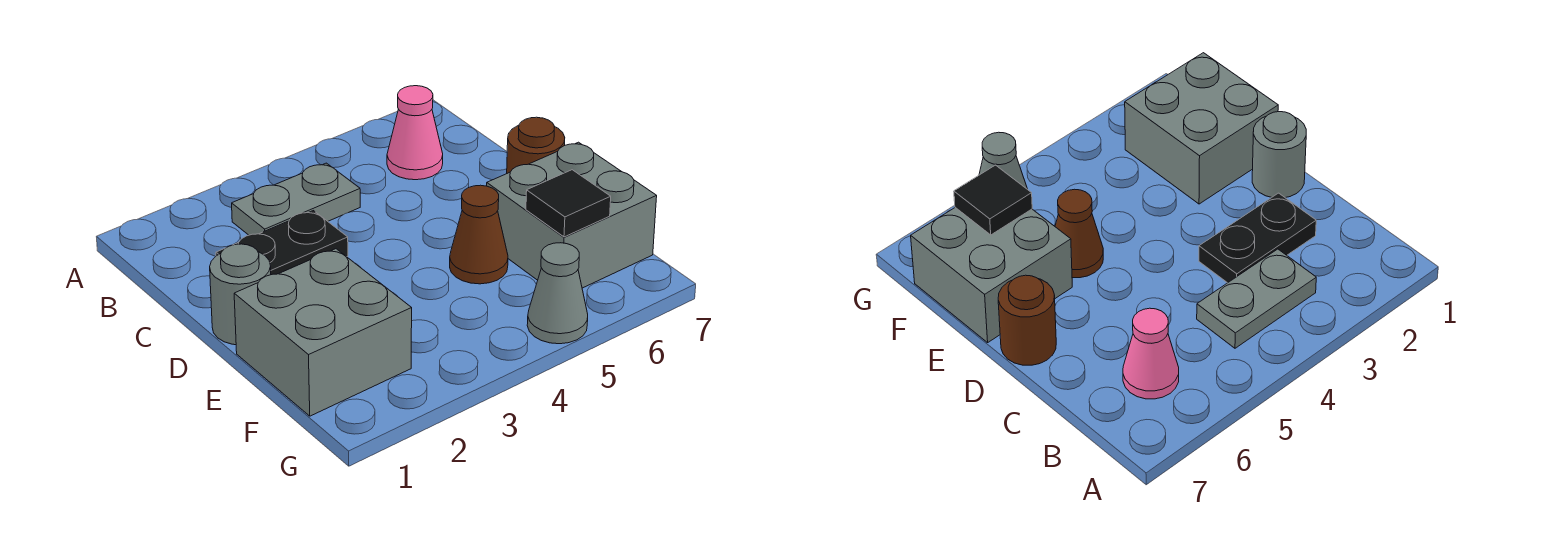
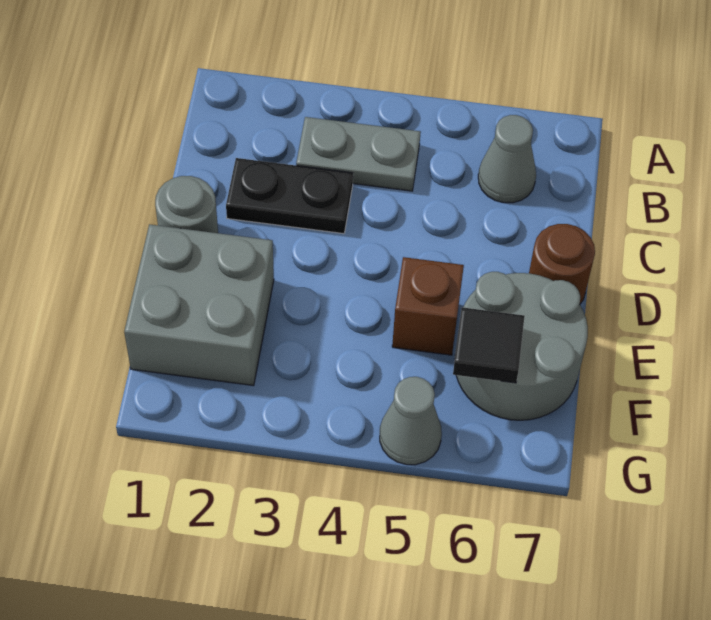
pink 1x1 cone [387,86,443,180] -> grey 1x1 cone [478,115,536,203]
brown 1x1 cone [450,185,508,284] -> brown 1x1 brick [392,257,464,355]
grey 2x2 brick [487,142,657,288] -> grey 2x2 round brick [455,272,588,420]

